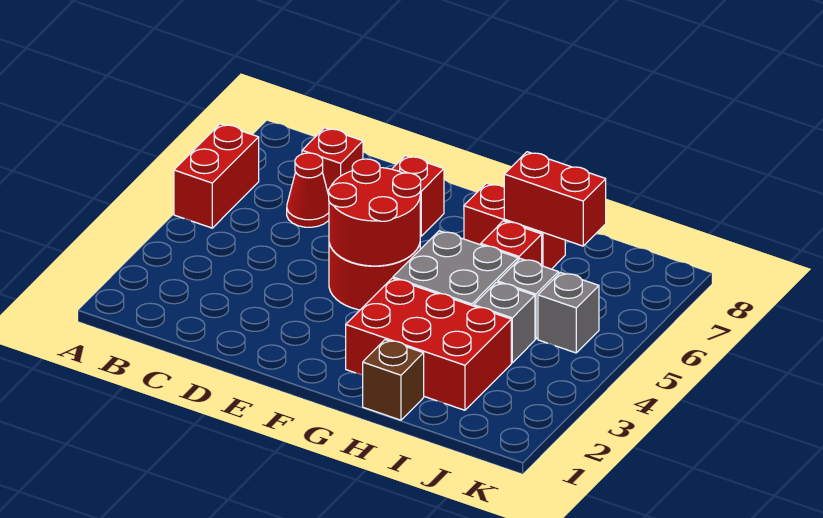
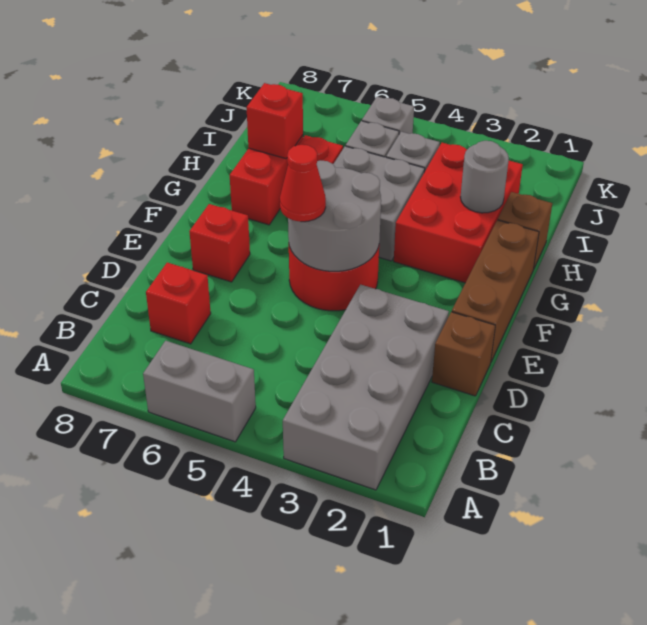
none -> grey 2x4 brick [283,285,449,490]
red 1x2 brick [174,124,259,228] -> grey 1x2 brick [143,341,256,442]
red 1x1 cone [287,153,329,227] -> red 1x1 cone moved to [280,145,326,222]
none -> brown 1x1 brick [432,312,495,396]
none -> brown 1x3 brick [452,220,539,361]
red 2x2 round brick [329,159,421,266] -> grey 2x2 round brick [288,160,381,271]
none -> grey 1x1 round brick [461,141,509,213]
red 1x2 brick [504,152,606,246] -> red 1x1 brick [247,83,303,159]

